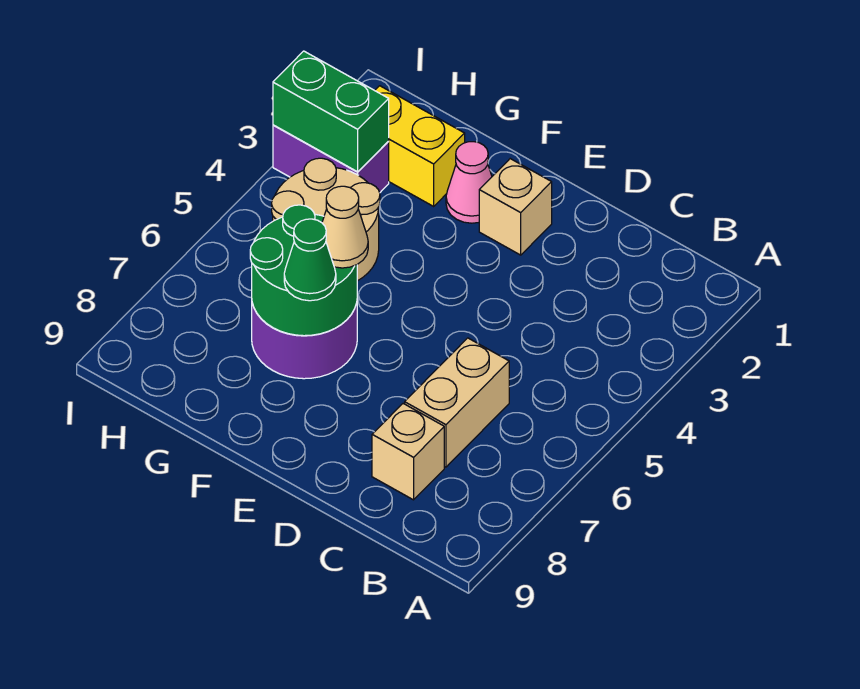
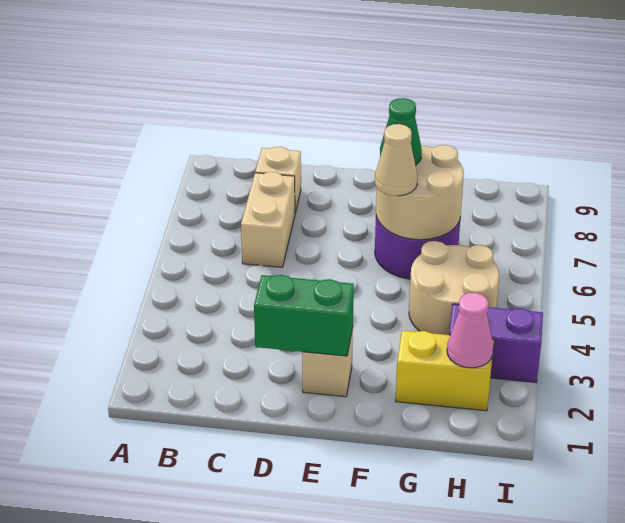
pink 1x1 cone [446,142,492,223] -> pink 1x1 cone moved to [447,293,493,368]
green 2x2 round brick [250,205,357,336] -> tan 2x2 round brick [376,145,464,240]
green 1x2 brick [273,51,389,172] -> green 1x2 brick moved to [254,275,354,356]

